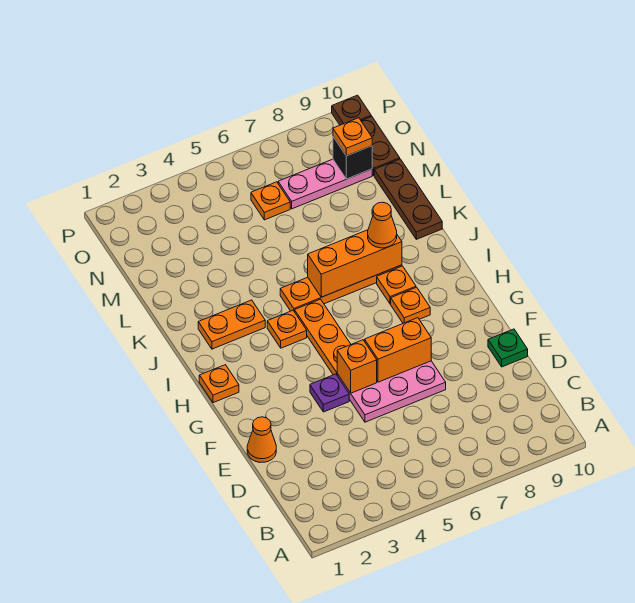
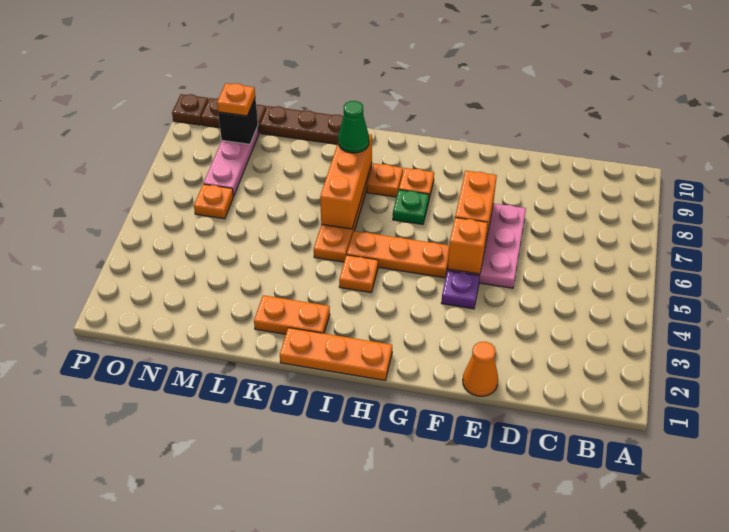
green 1x1 plate [488,329,528,367] -> green 1x1 plate moved to [393,190,429,224]
orange 1x1 plate [199,365,239,403] -> orange 1x3 plate [280,328,392,380]
orange 1x2 plate [198,300,265,349] -> orange 1x2 plate turned to [254,295,330,334]
orange 1x1 cone [368,202,397,248] -> green 1x1 cone [338,101,369,153]

